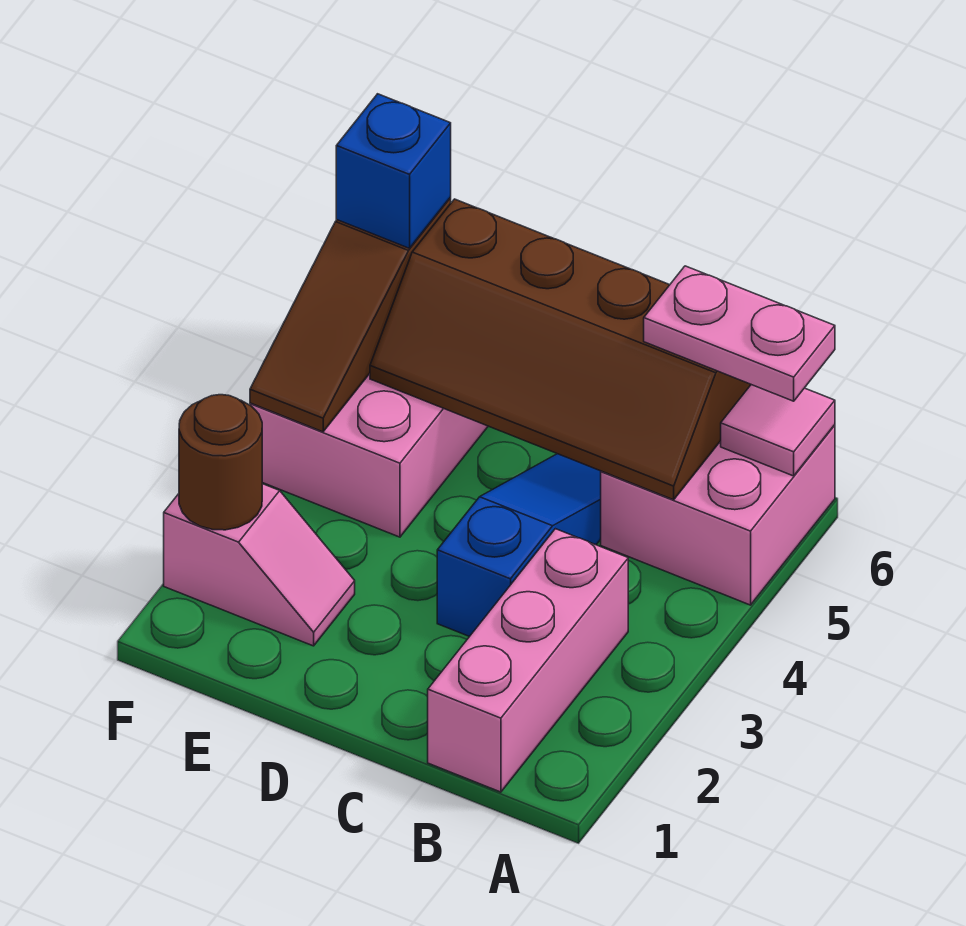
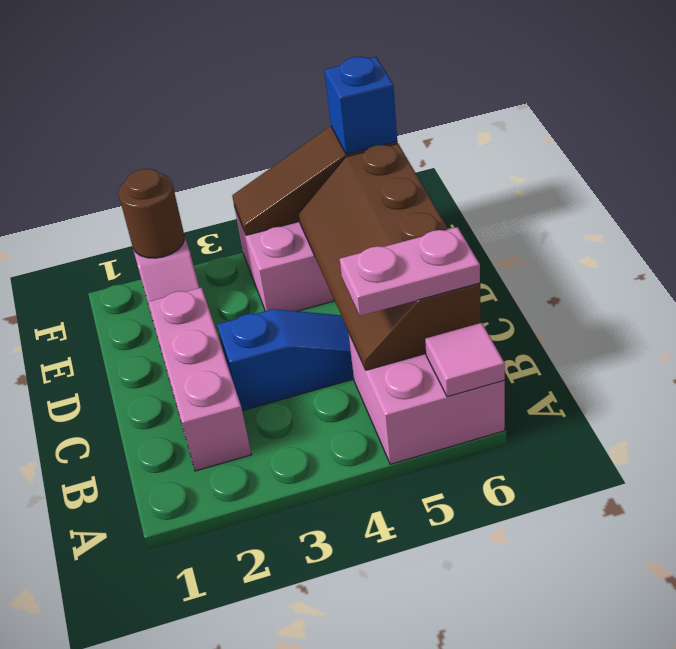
pink 1x2 plate [644,266,835,401] -> pink 1x2 plate turned to [340,227,480,316]
pink 1x3 brick [428,529,628,792] -> pink 1x3 brick turned to [148,288,252,471]

